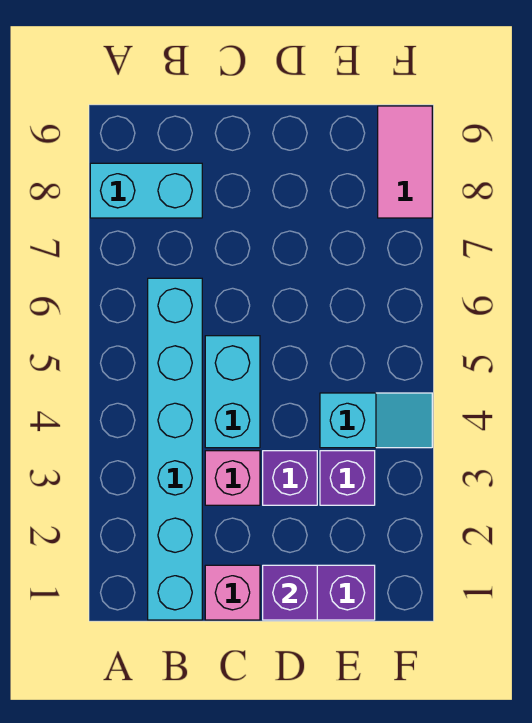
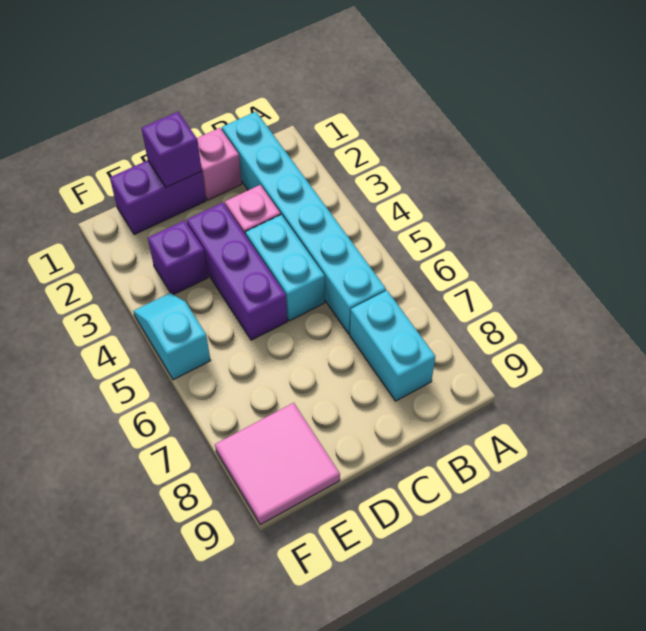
cyan 1x2 brick [90,163,202,218] -> cyan 1x2 brick turned to [350,291,435,401]
purple 1x1 brick [263,451,317,505] -> purple 1x3 brick [187,202,287,340]
cyan 1x2 slope [320,393,432,448] -> cyan 1x2 slope turned to [133,293,211,380]
pink 1x2 tile [378,106,432,218] -> pink 2x2 tile [215,403,340,525]

